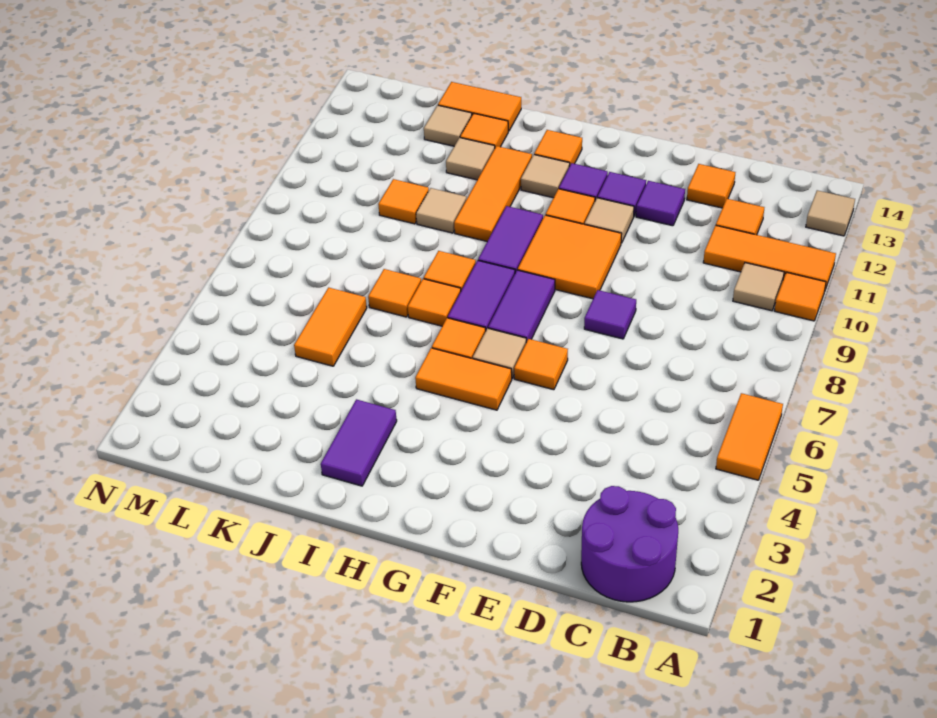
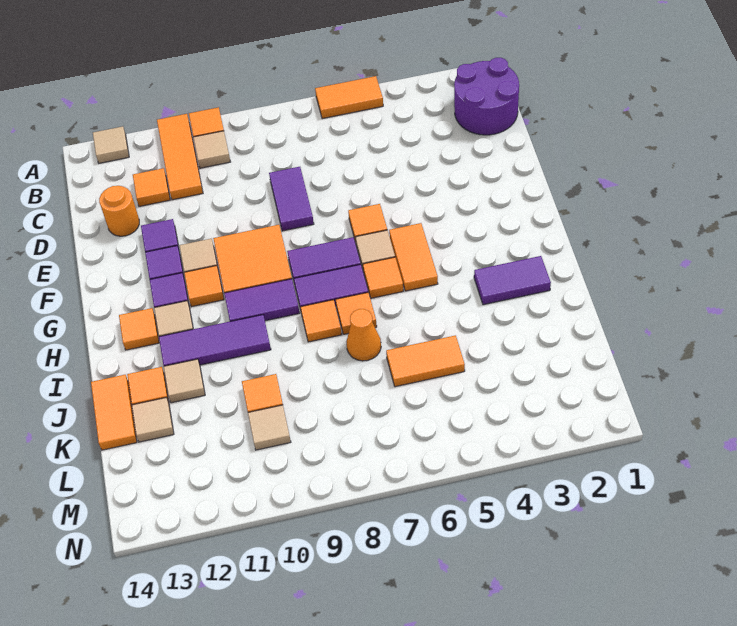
orange 1x1 tile [687,164,735,208] -> orange 1x1 round brick [99,186,139,236]
purple 1x1 tile [584,290,636,339] -> purple 1x2 tile [269,167,314,231]
orange 1x3 tile [454,146,532,241] -> purple 1x3 tile [159,315,271,366]
orange 1x1 tile [368,269,421,317] -> orange 1x1 cone [346,309,381,361]
tan 1x1 tile [416,188,466,233] -> tan 1x1 tile moved to [248,405,291,450]

